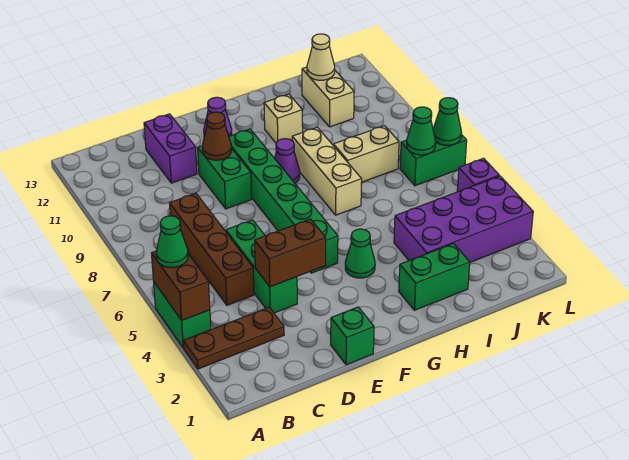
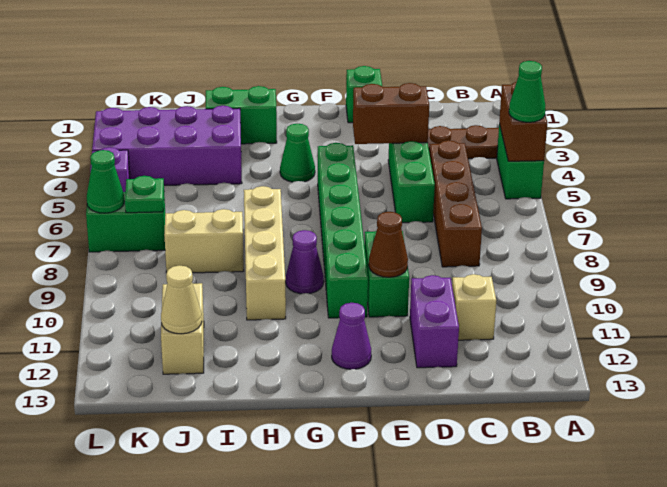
tan 1x3 brick [292,127,362,215] -> tan 1x4 brick [244,186,286,320]
tan 1x1 brick [264,94,303,143] -> tan 1x1 brick moved to [452,274,496,340]
green 1x1 cone [407,107,436,155] -> green 1x1 plate [125,176,164,213]

